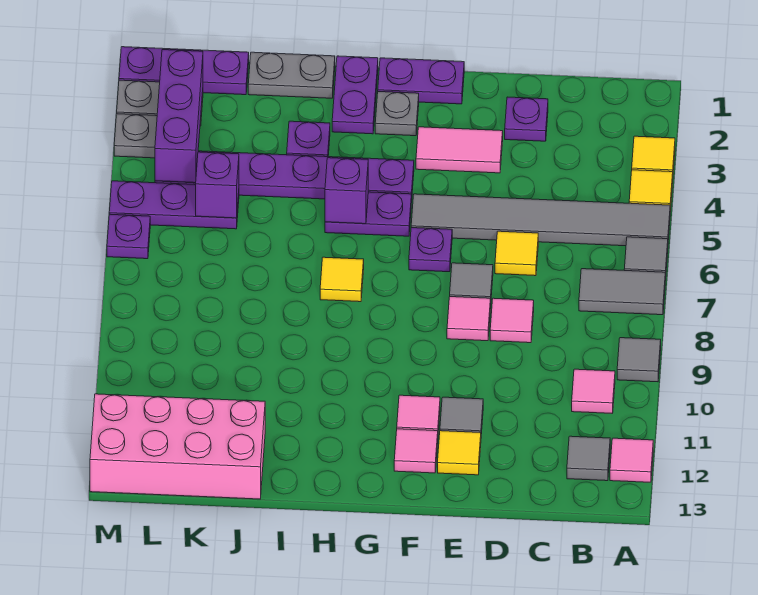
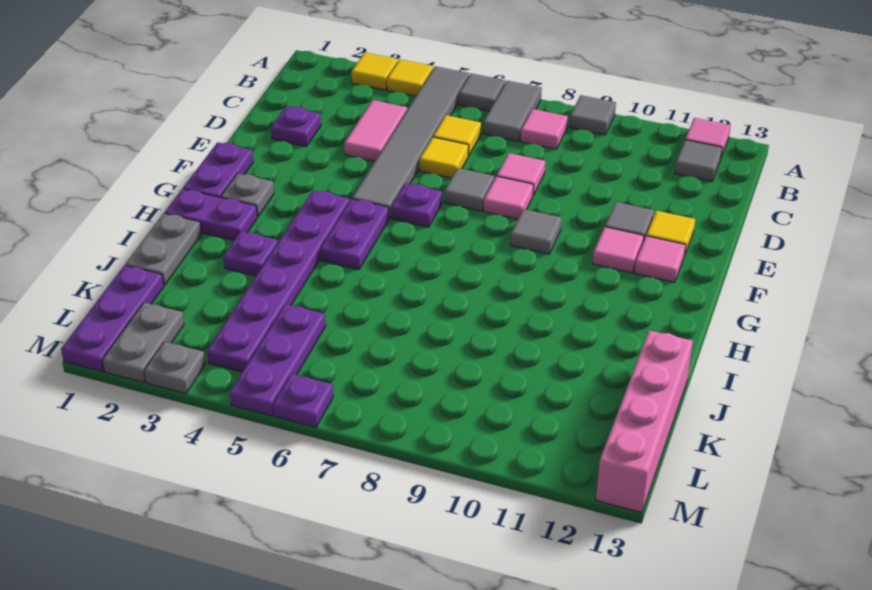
pink 1x1 tile [572,369,615,413] -> pink 1x1 tile moved to [521,109,568,149]
pink 1x2 tile [416,127,503,173] -> pink 1x2 tile moved to [345,100,407,161]
none -> grey 1x1 tile [511,209,562,254]
purple 1x1 brick [325,158,368,224] -> none
yellow 1x1 tile [320,257,364,302] -> yellow 1x1 tile moved to [433,115,481,156]
pink 2x4 brick [90,394,265,499] -> pink 1x4 brick [596,330,693,513]
purple 1x1 brick [196,152,239,218] -> none
purple 1x3 brick [155,50,203,183] -> none

